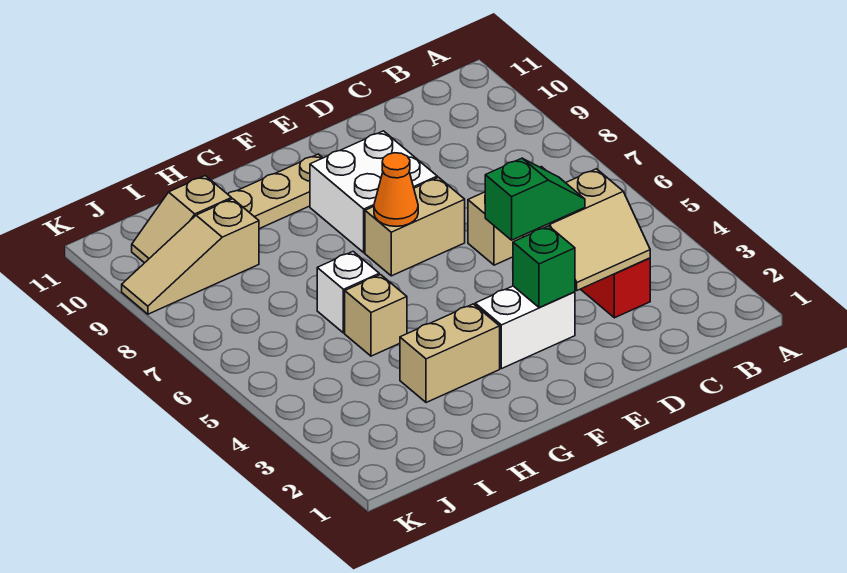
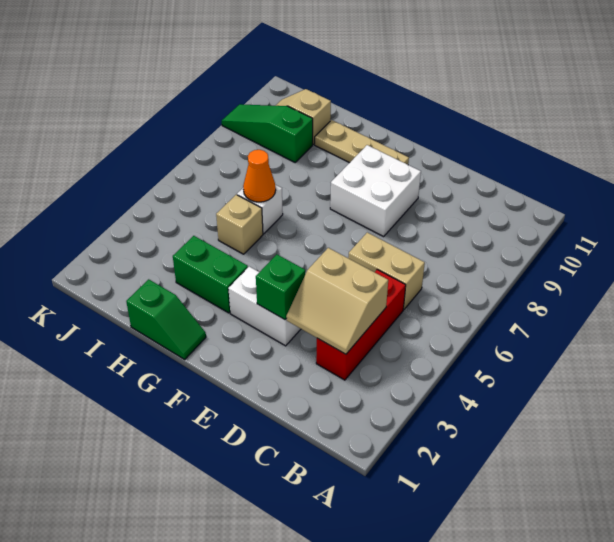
green 1x2 slope [485,158,585,240] -> green 1x2 slope moved to [126,279,206,359]
tan 1x2 brick [365,177,465,276] -> none
orange 1x1 cone [374,153,418,226] -> orange 1x1 cone moved to [243,150,276,202]
tan 1x2 brick [400,304,500,403] -> green 1x2 brick [173,236,248,313]
tan 1x3 slope [122,199,259,314] -> green 1x3 slope [222,104,313,162]

